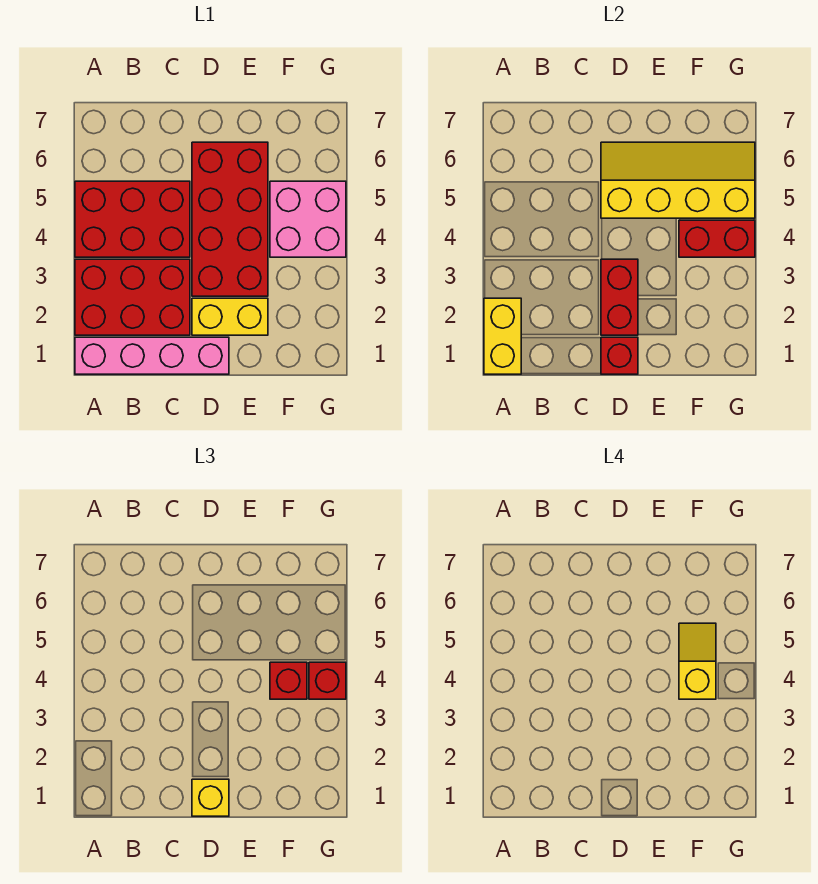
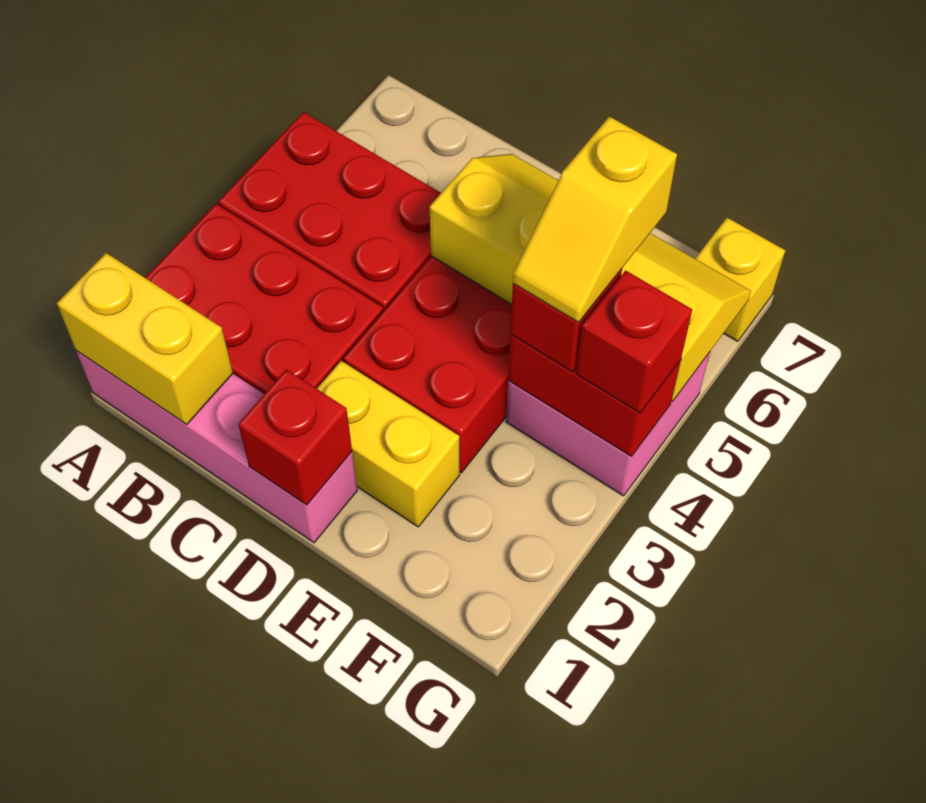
yellow 1x2 brick [484,298,521,374] -> yellow 1x2 brick turned to [57,253,233,424]
yellow 1x1 brick [192,779,229,816] -> yellow 1x1 brick moved to [695,218,785,341]
red 1x2 brick [601,259,638,335] -> none
yellow 1x2 slope [679,623,716,699] -> yellow 1x2 slope turned to [513,116,677,322]

